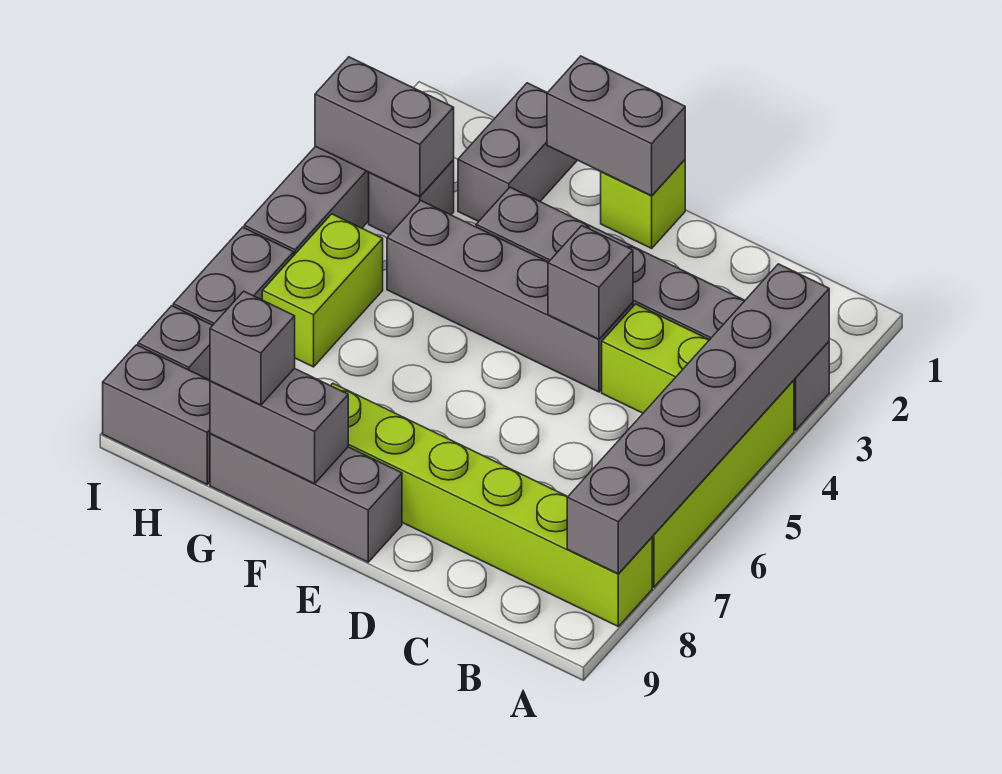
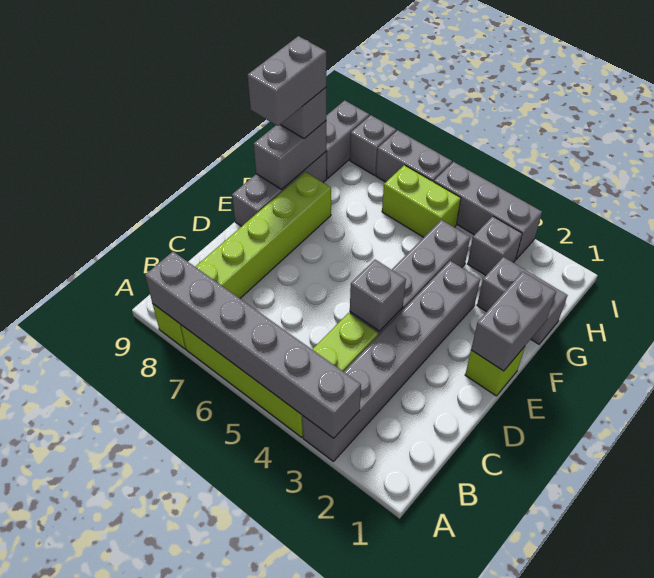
grey 1x2 brick [315,57,454,197] -> grey 1x2 brick moved to [248,36,326,126]

